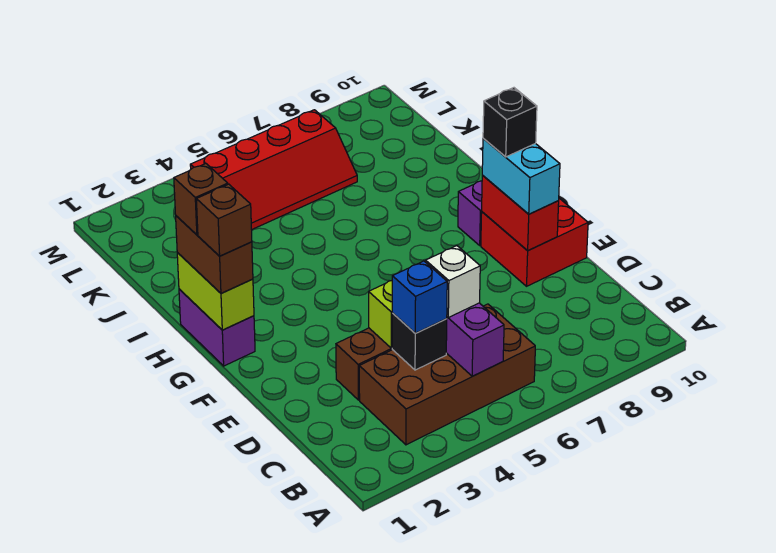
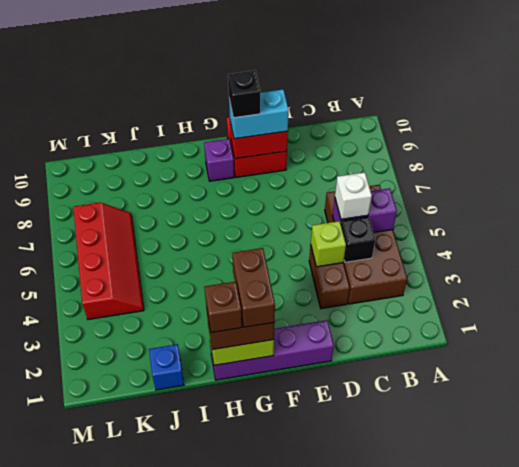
blue 1x1 brick [392,261,447,333] -> blue 1x1 brick moved to [149,344,184,390]
purple 1x2 brick [179,289,255,366] -> purple 1x4 brick [210,320,334,380]
brown 1x1 brick [196,184,252,256] -> brown 1x2 brick [232,248,275,327]

